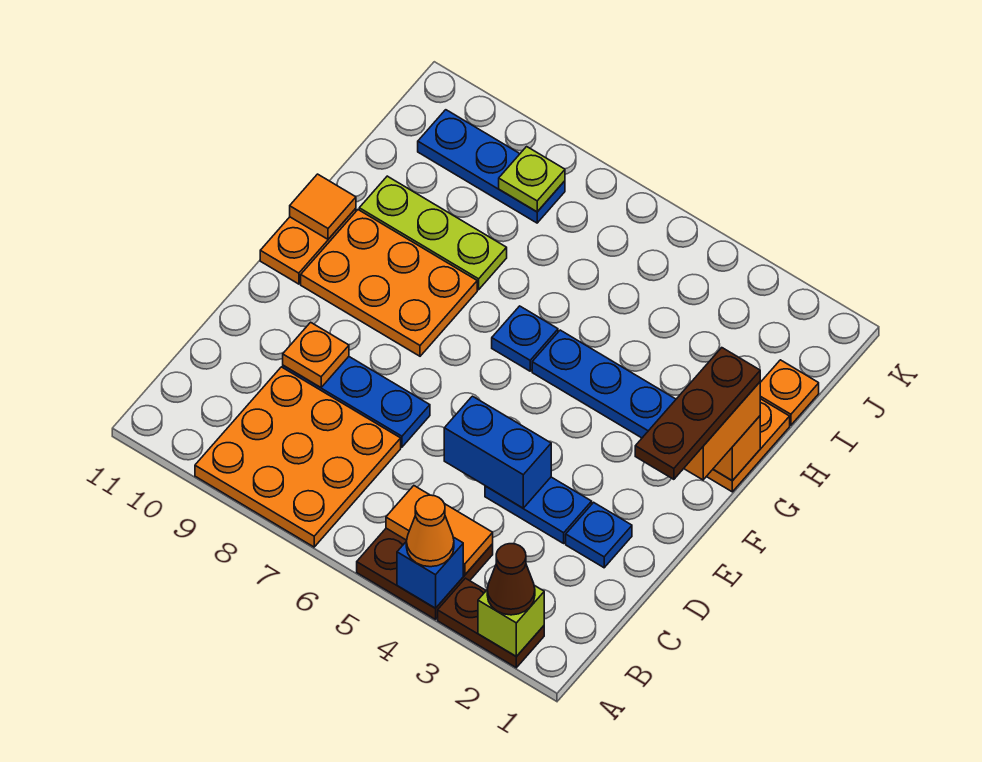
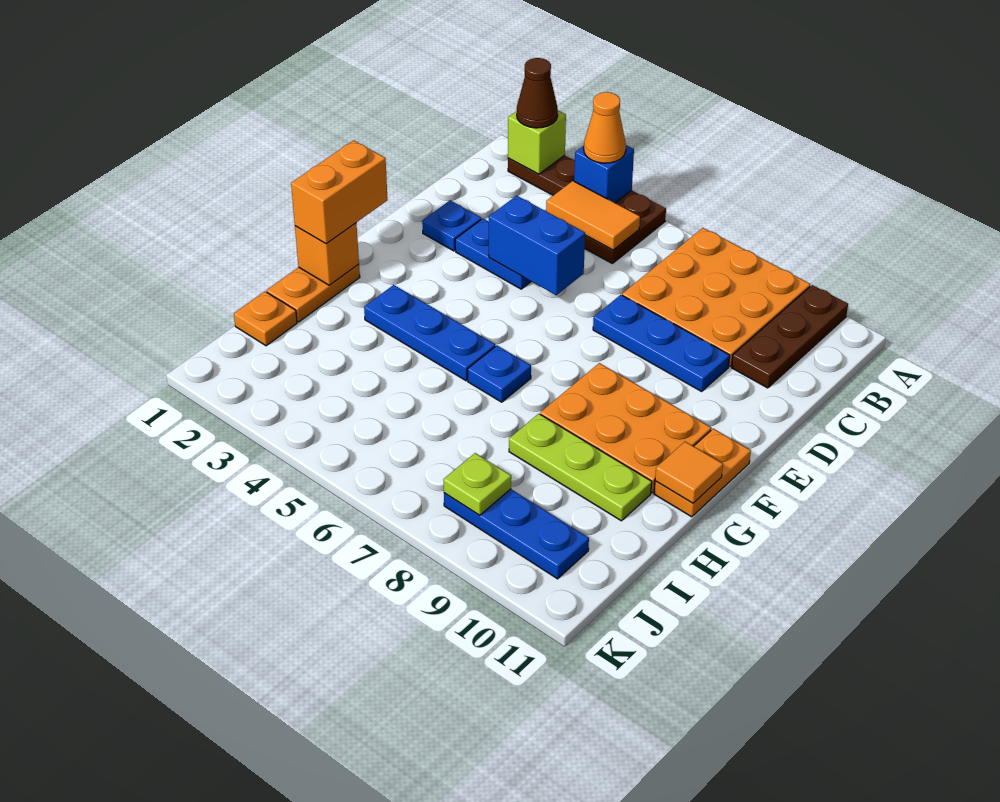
orange 1x1 plate [283,322,349,388] -> none
brown 1x3 plate [635,348,760,479] -> brown 1x3 plate moved to [732,285,848,388]

